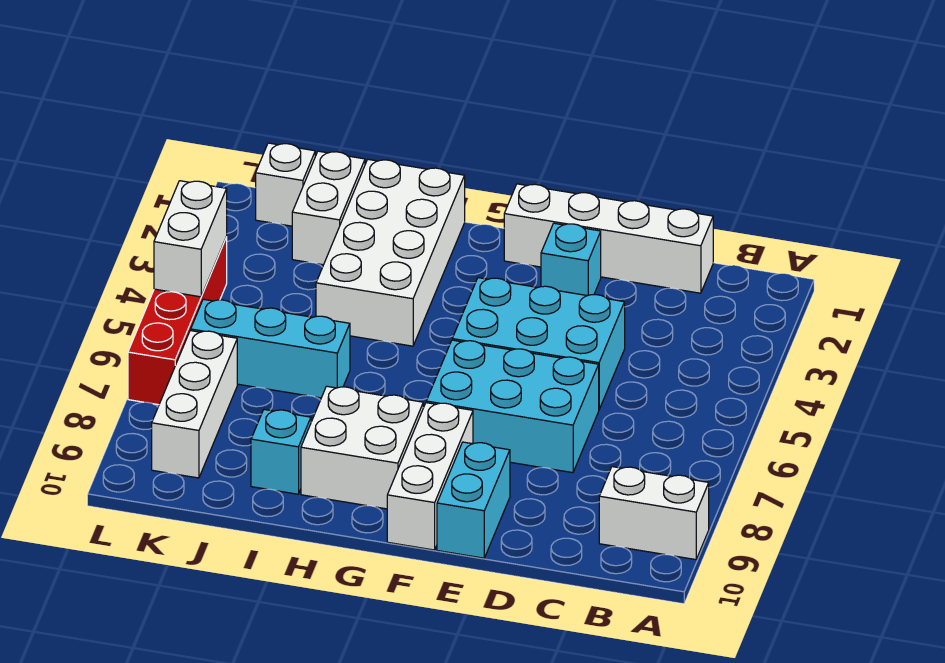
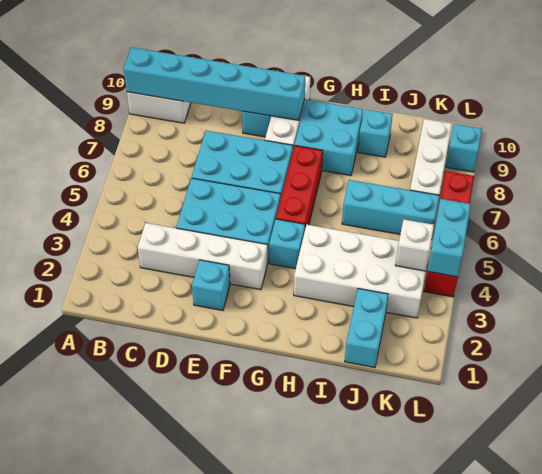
none -> cyan 1x6 brick [124,47,305,120]
white 1x4 brick [504,184,713,293] -> white 1x4 brick moved to [137,223,267,290]
none -> cyan 1x1 brick [269,219,305,269]
none -> red 1x3 brick [276,146,323,228]
white 2x2 brick [301,386,423,509] -> cyan 2x2 brick [295,99,363,176]
white 2x4 brick [316,159,465,346] -> white 2x4 brick turned to [294,225,426,318]
white 1x2 brick [292,151,365,265] -> cyan 1x2 brick [345,289,388,368]
white 1x1 brick [256,143,315,226] -> white 1x1 brick moved to [396,220,434,271]
white 1x2 brick [154,181,227,297] -> cyan 1x2 brick [427,199,471,277]
none -> cyan 1x1 brick [446,124,482,172]

